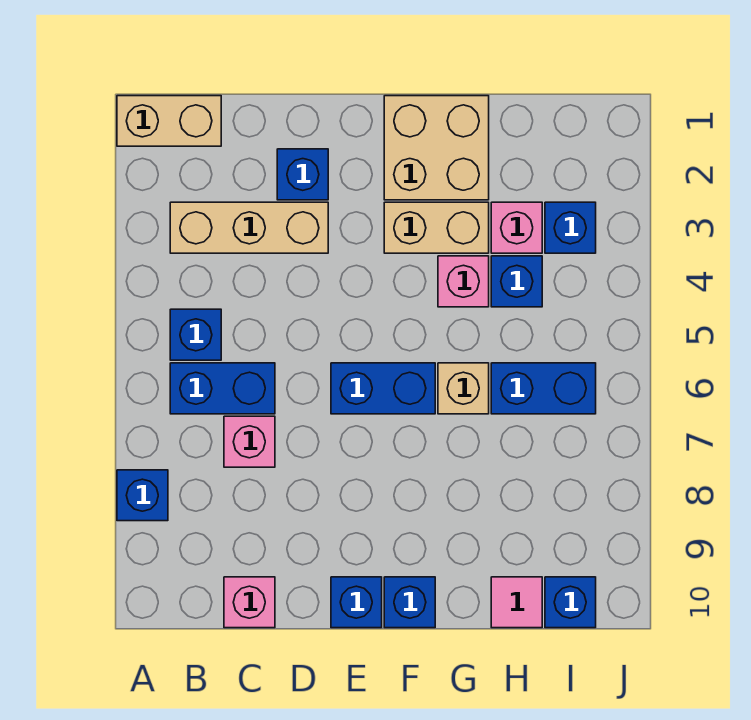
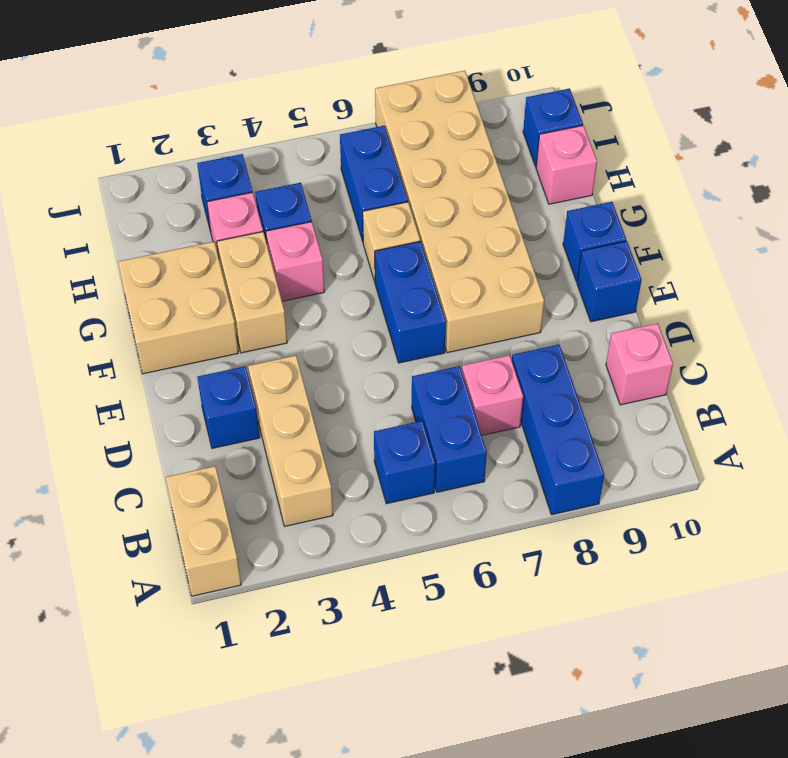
blue 1x1 brick [117,470,168,521] -> blue 1x3 brick [512,344,604,515]
none -> tan 2x6 brick [375,71,544,353]
pink 1x1 tile [491,577,542,628] -> pink 1x1 brick [536,125,597,204]

